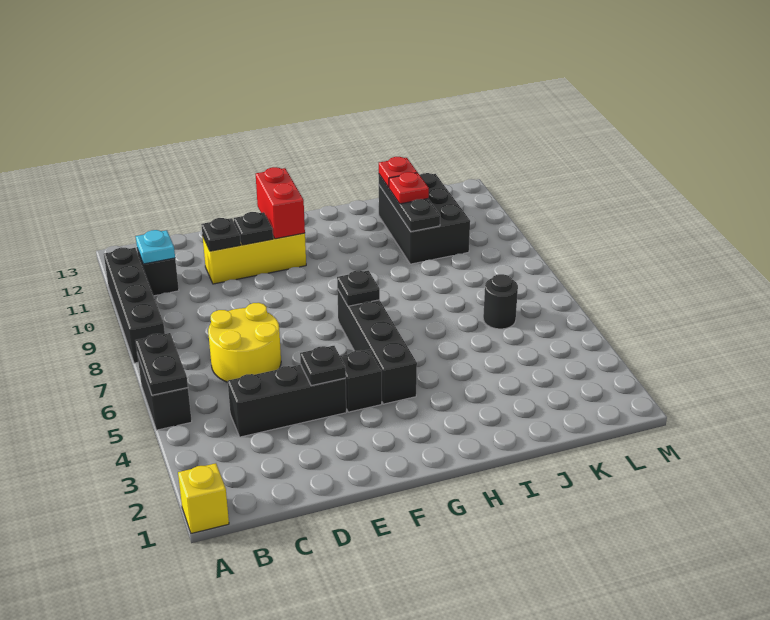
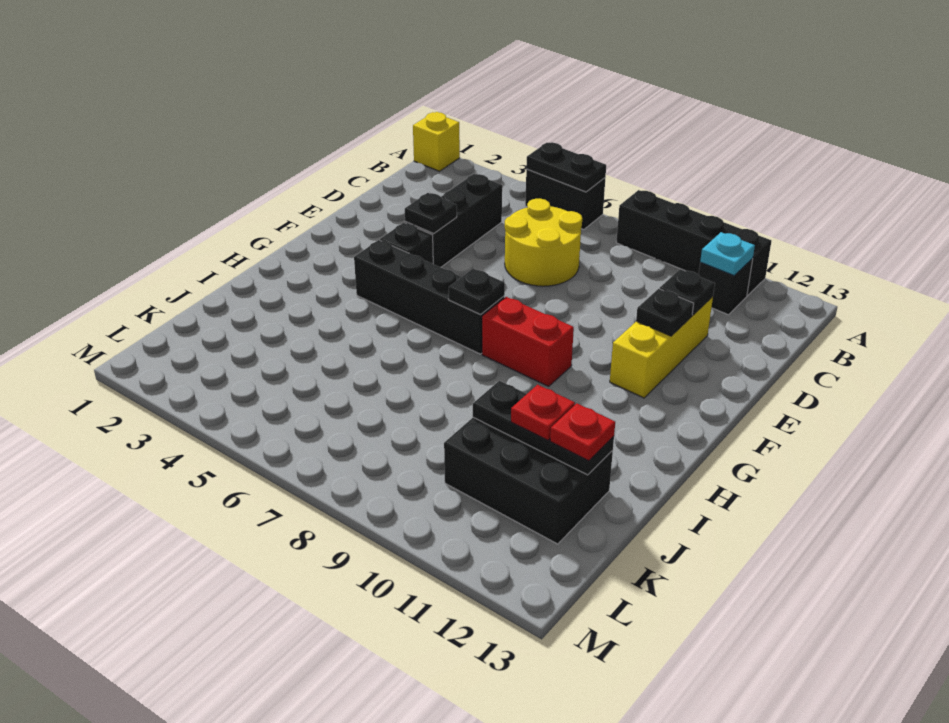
red 1x2 brick [256,167,305,239] -> red 1x2 brick moved to [482,297,574,386]
black 1x1 round brick [483,274,518,329] -> none

